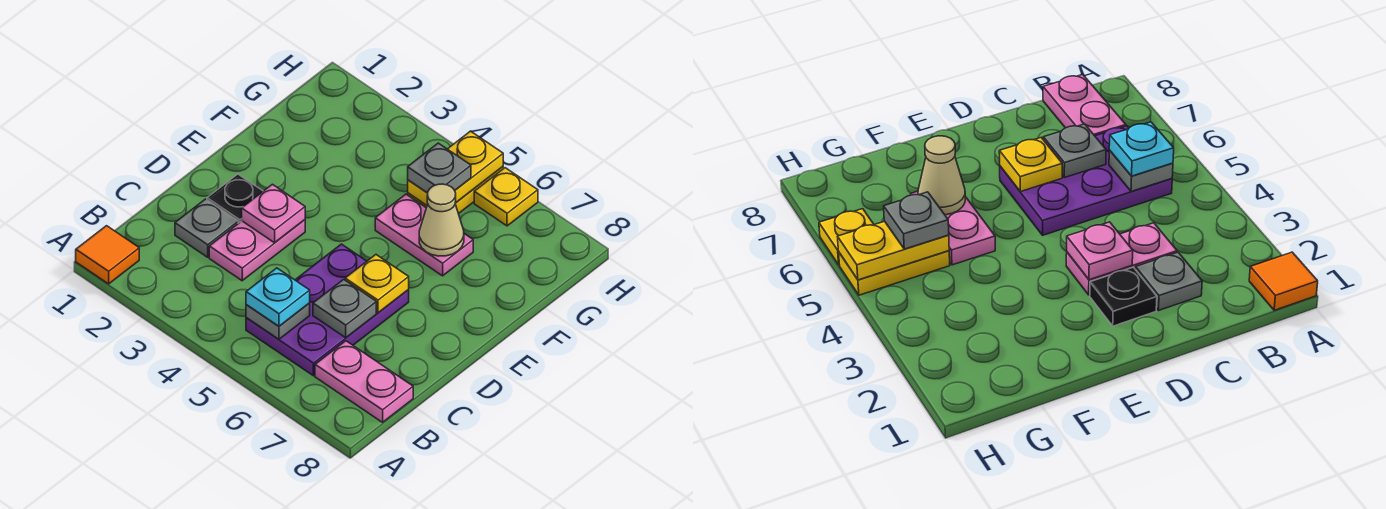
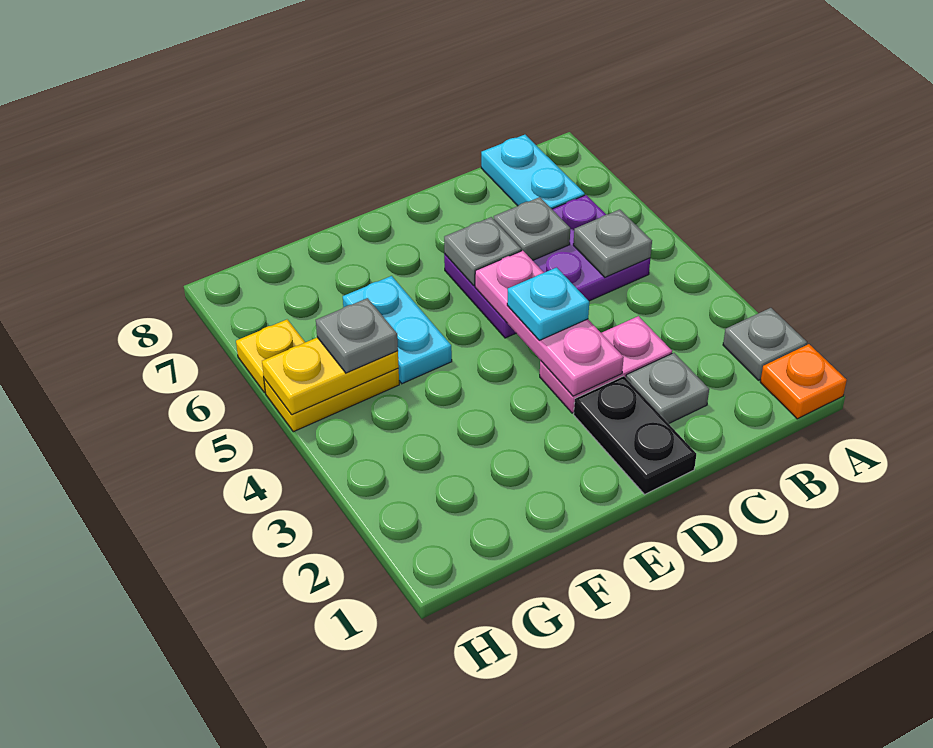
orange 1x1 tile [76,226,139,284] -> orange 1x1 plate [760,344,847,419]
none -> grey 1x1 plate [723,308,807,380]
cyan 1x1 plate [246,268,310,326] -> cyan 1x1 plate moved to [507,268,589,340]
pink 1x2 plate [315,341,413,422] -> cyan 1x2 plate [481,135,585,209]
black 1x1 plate [207,174,263,223] -> black 1x2 plate [574,376,696,494]
pink 1x1 plate [242,184,305,243] -> pink 1x3 plate [475,251,624,396]
yellow 1x1 plate [345,255,409,313] -> grey 1x1 plate [444,217,521,286]
pink 1x2 plate [375,194,473,276] -> cyan 1x2 plate [343,276,452,384]
tan 1x1 cone [419,184,464,256] -> none

